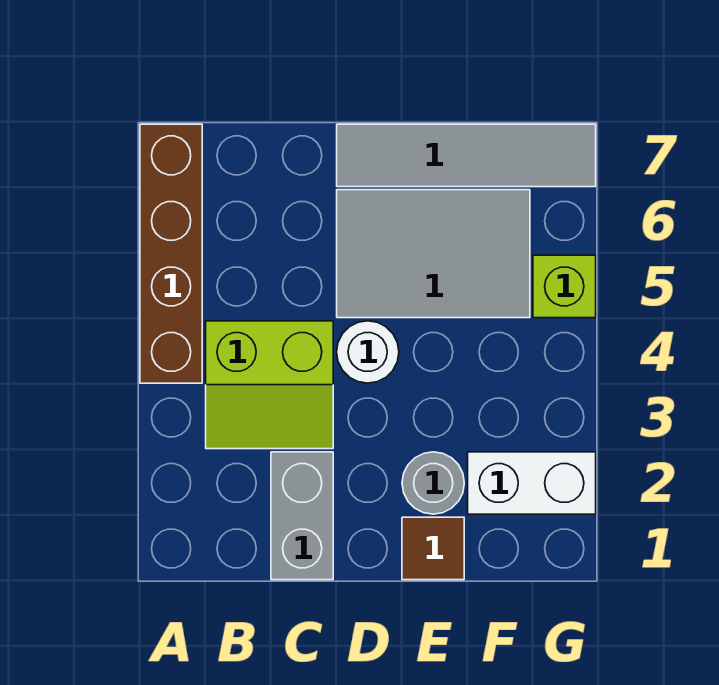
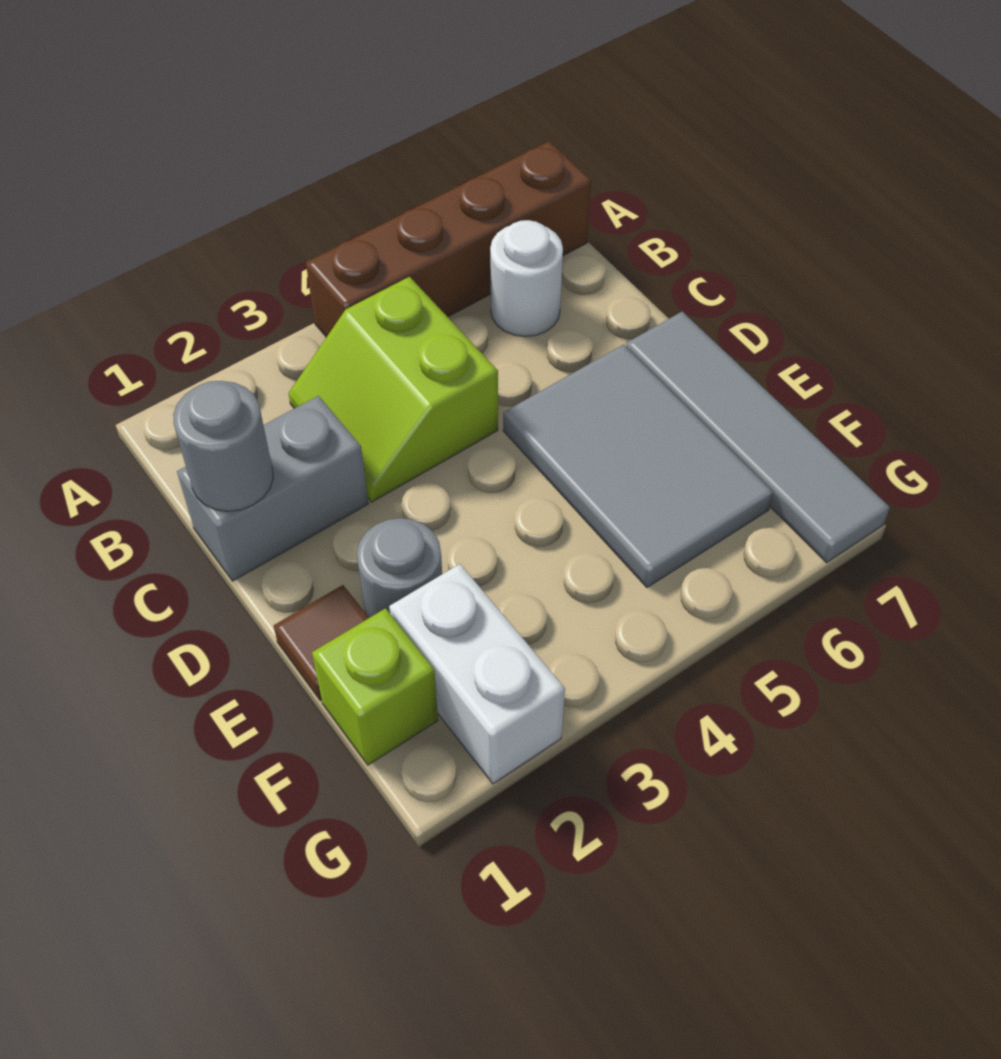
none -> grey 1x1 round brick [173,381,273,511]
white 1x1 round brick [337,321,399,383] -> white 1x1 round brick moved to [490,220,563,337]
lime 1x1 brick [533,255,596,318] -> lime 1x1 brick moved to [312,608,438,765]

